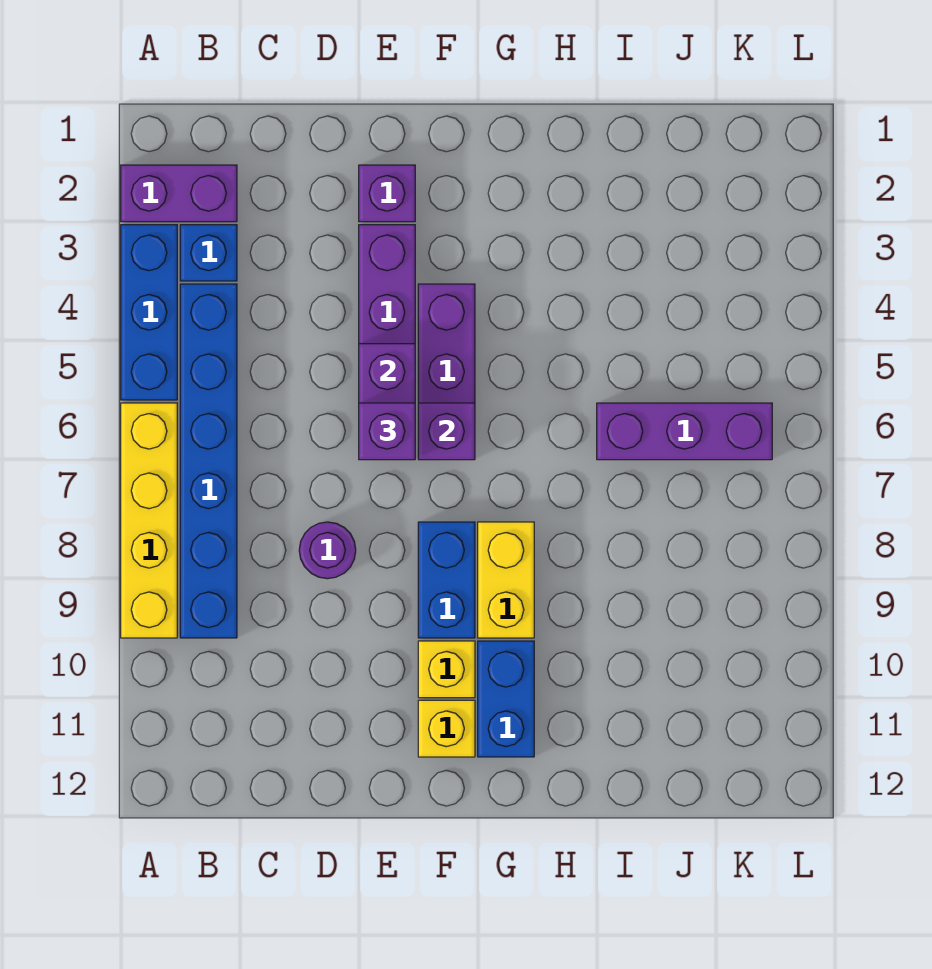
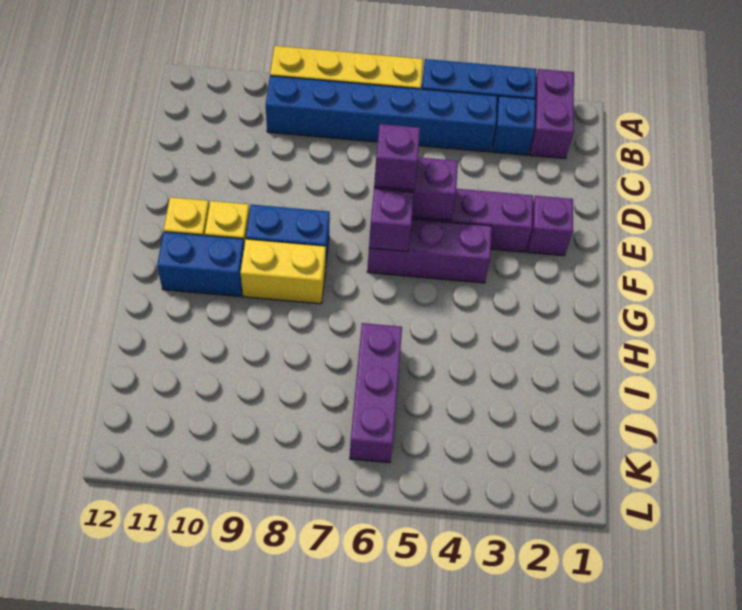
purple 1x1 round brick [299,522,356,579] -> none

